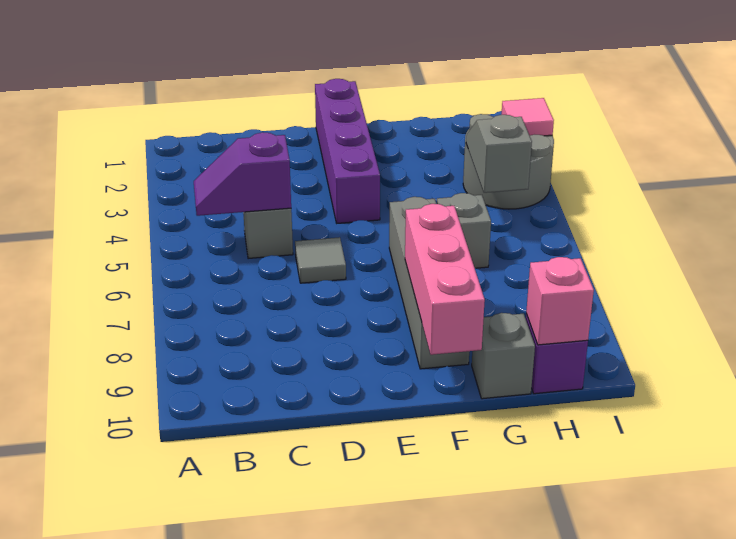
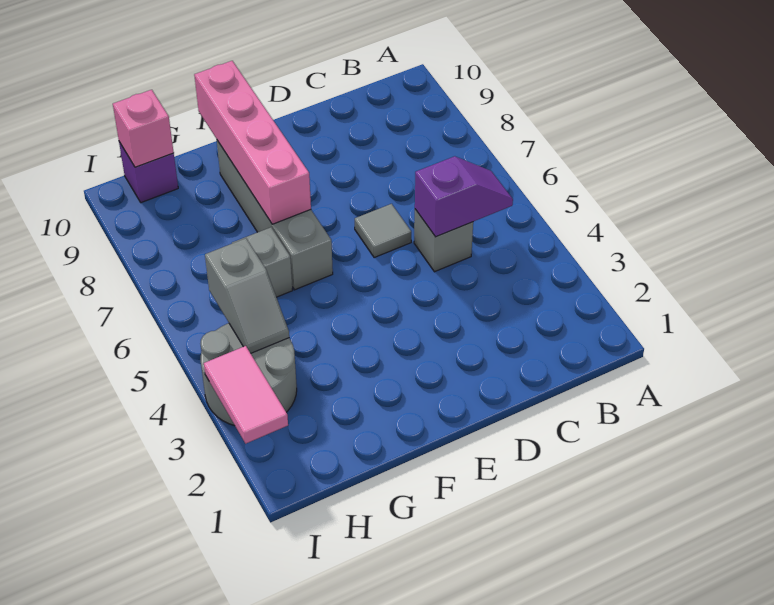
purple 1x4 brick [315,79,380,223] -> none
pink 1x3 brick [405,204,485,355] -> pink 1x4 brick [194,61,311,224]
grey 1x1 brick [472,313,535,399] -> none
pink 1x1 tile [502,98,554,136] -> pink 1x2 tile [204,346,288,444]

